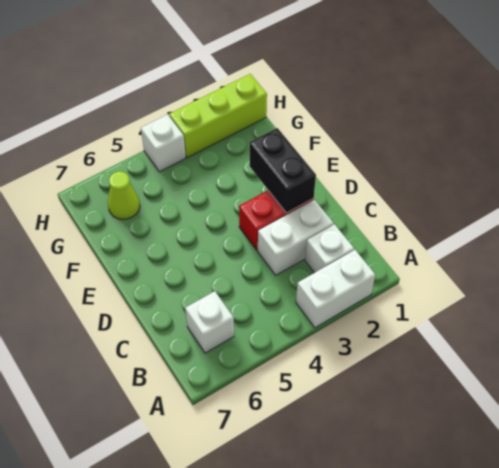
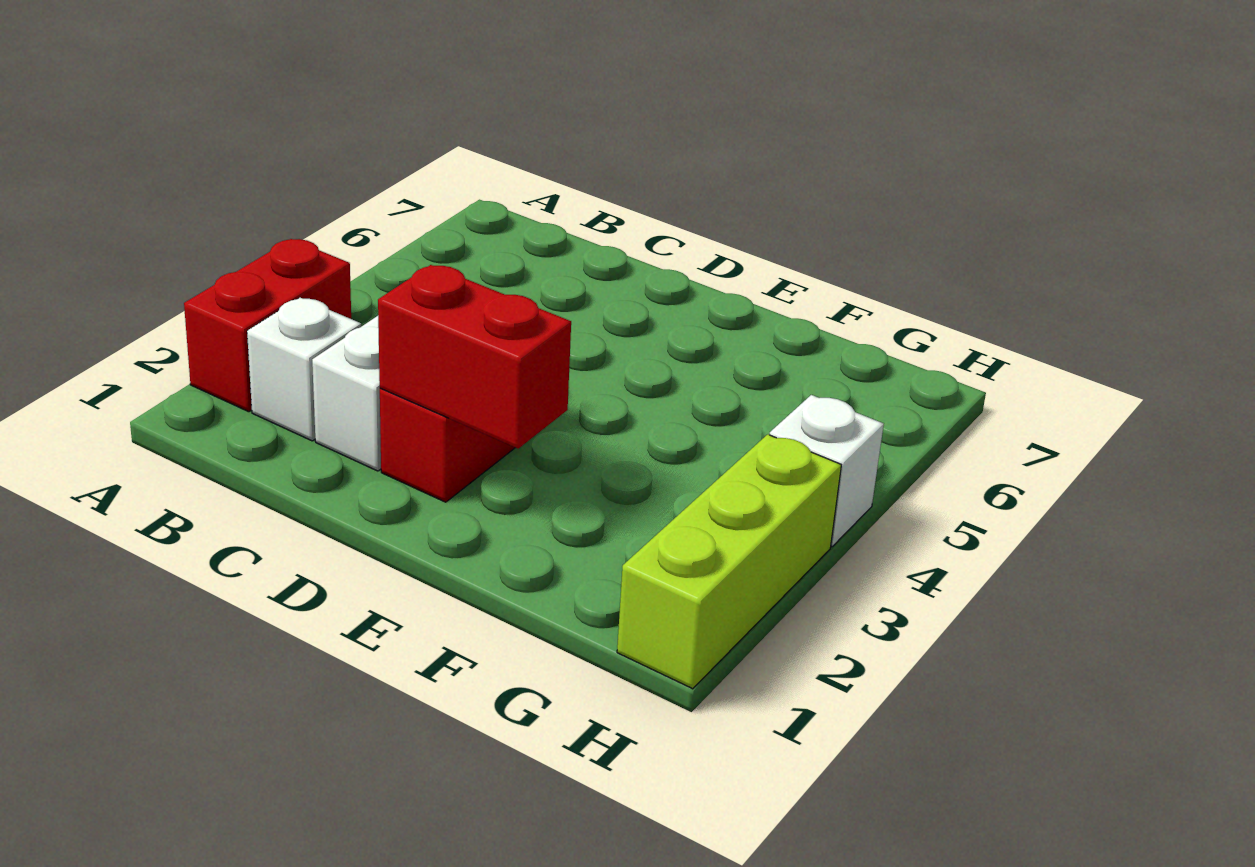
white 1x2 brick [296,250,375,328] -> red 1x2 brick [184,239,351,412]
white 1x1 brick [185,291,234,353] -> none
black 1x2 brick [250,128,316,213] -> red 1x2 brick [378,265,571,448]
lime 1x1 cone [108,171,140,219] -> none

